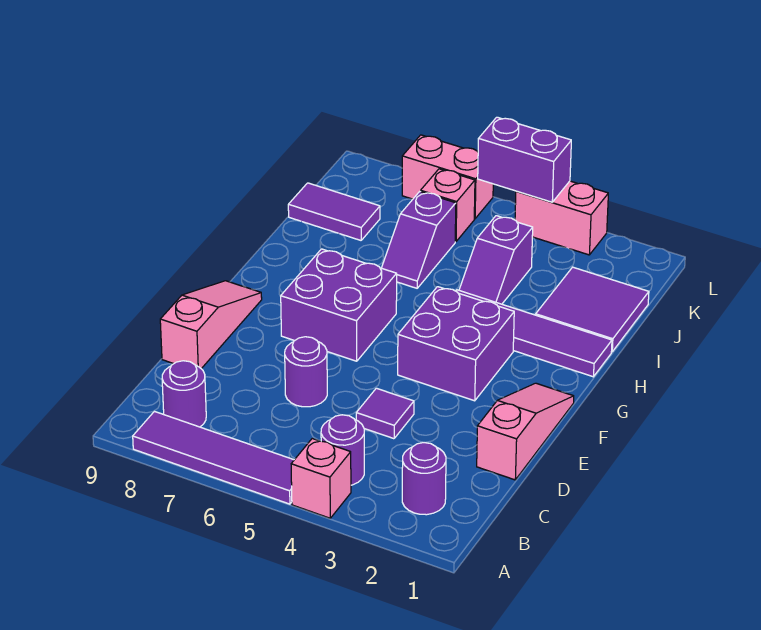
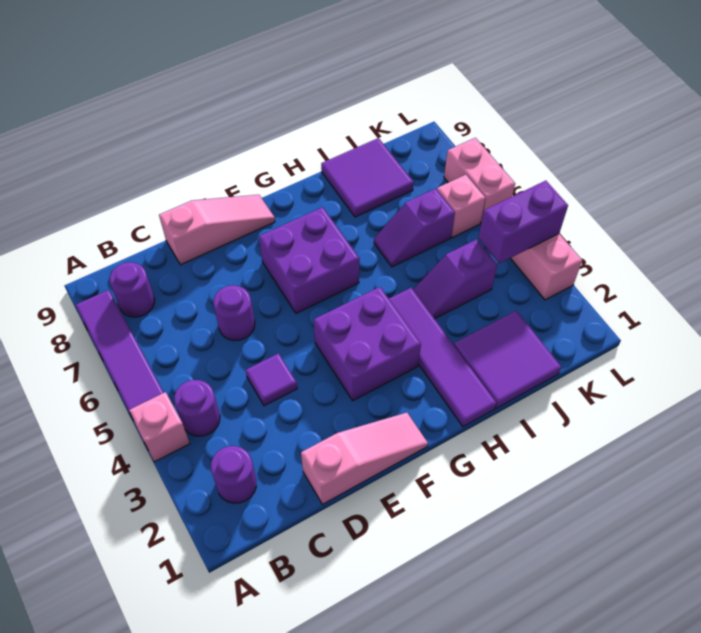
purple 1x2 tile [288,183,380,240] -> purple 2x2 tile [321,138,414,217]
purple 1x2 brick [478,117,571,202] -> purple 1x2 brick turned to [479,181,568,263]

